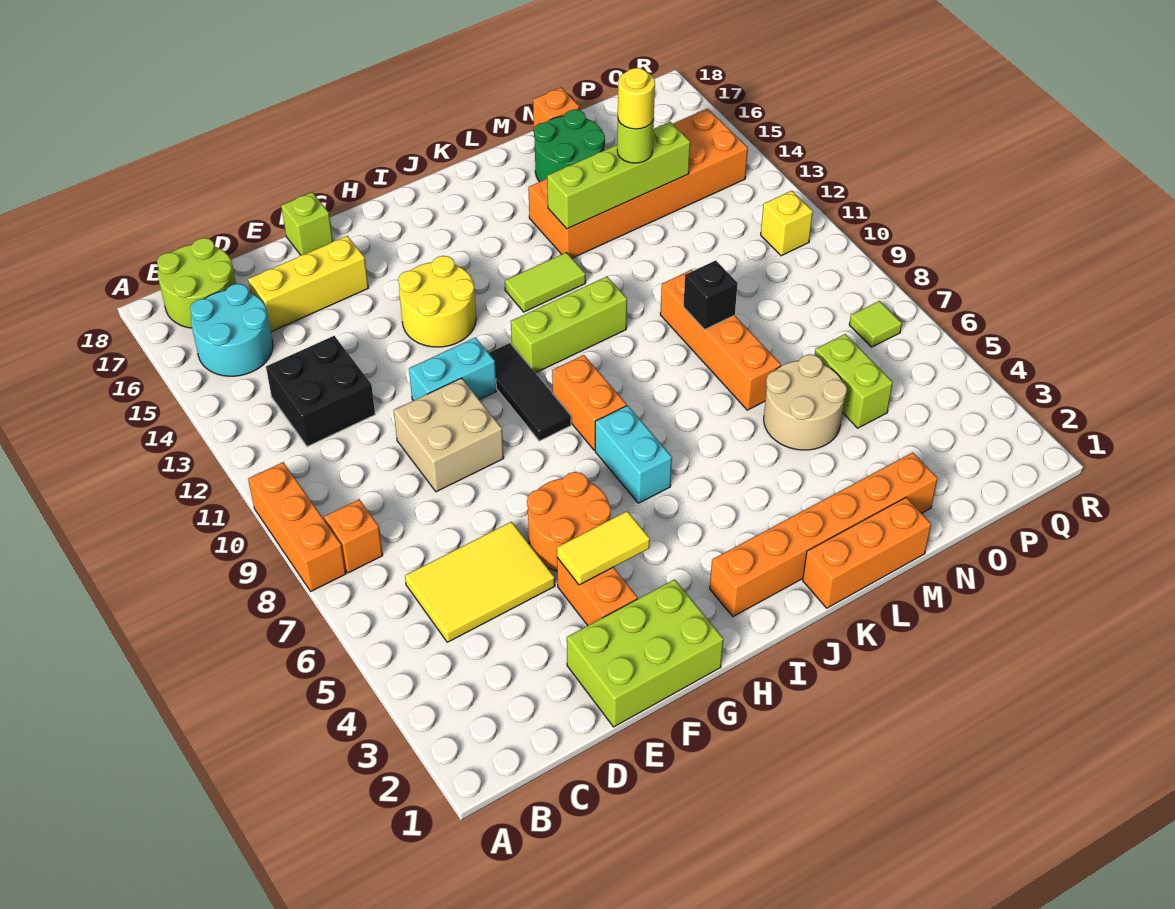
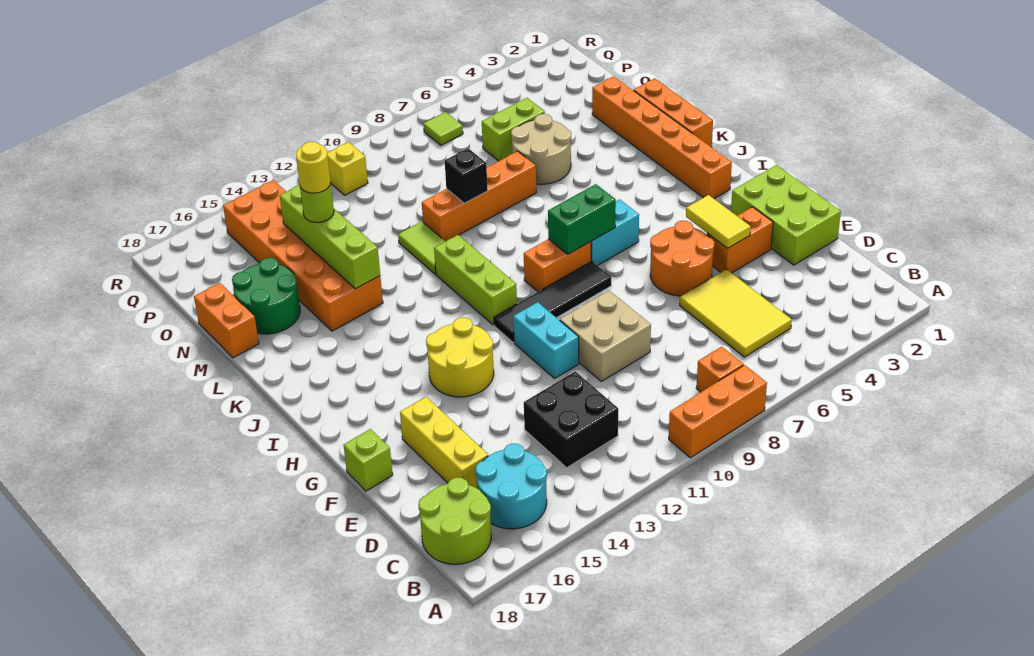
black 1x3 tile [489,343,571,441] -> black 1x4 tile [494,261,611,342]
none -> green 1x2 brick [548,184,616,254]
lime 1x2 tile [505,252,586,312] -> lime 1x2 tile moved to [398,221,445,274]
orange 1x1 brick [533,87,579,128] -> orange 1x2 brick [194,283,259,358]

